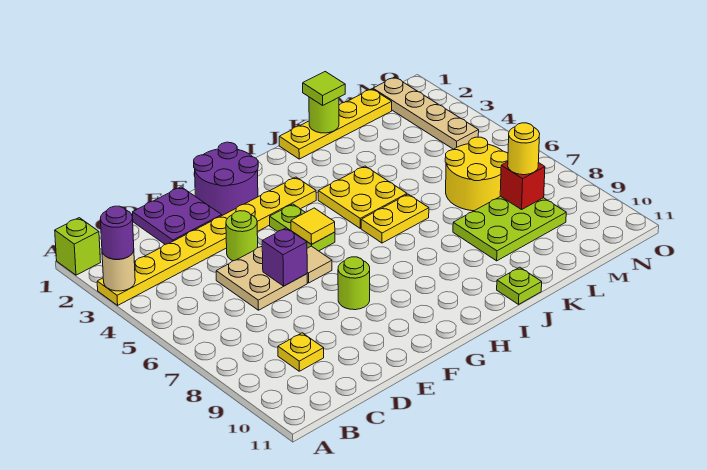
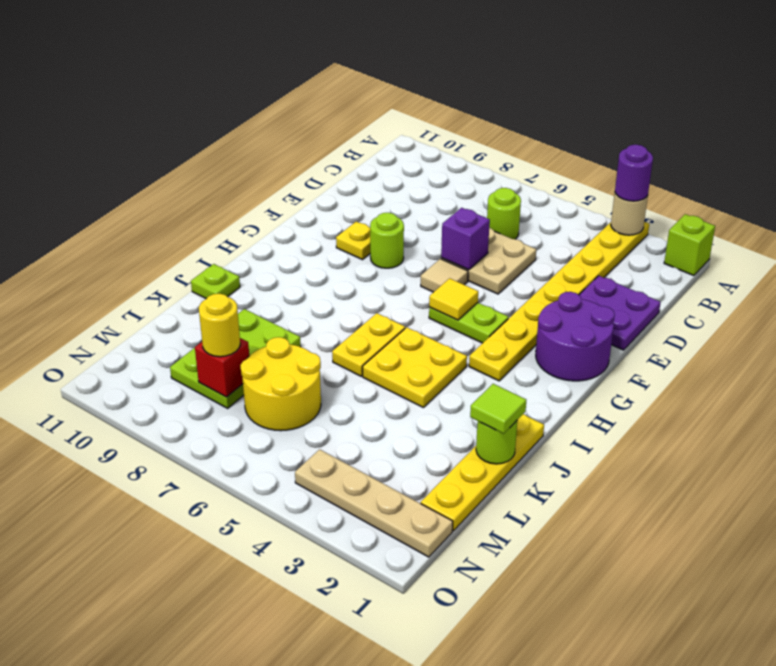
yellow 1x1 plate [278,333,324,371] -> yellow 1x1 plate moved to [336,222,370,260]
lime 1x1 round brick [226,211,258,261] -> lime 1x1 round brick moved to [487,188,521,239]

